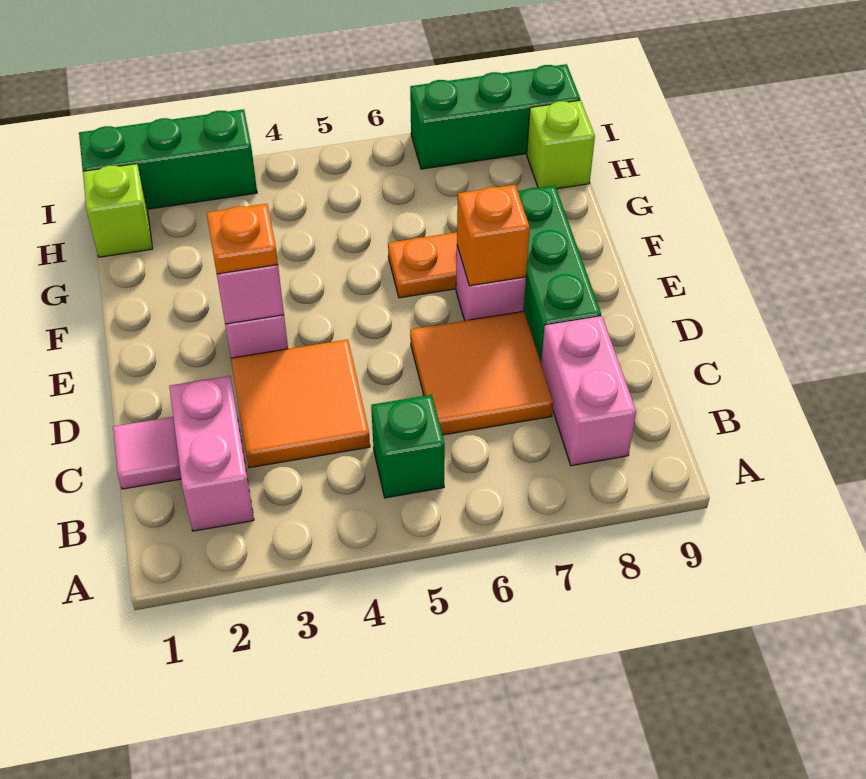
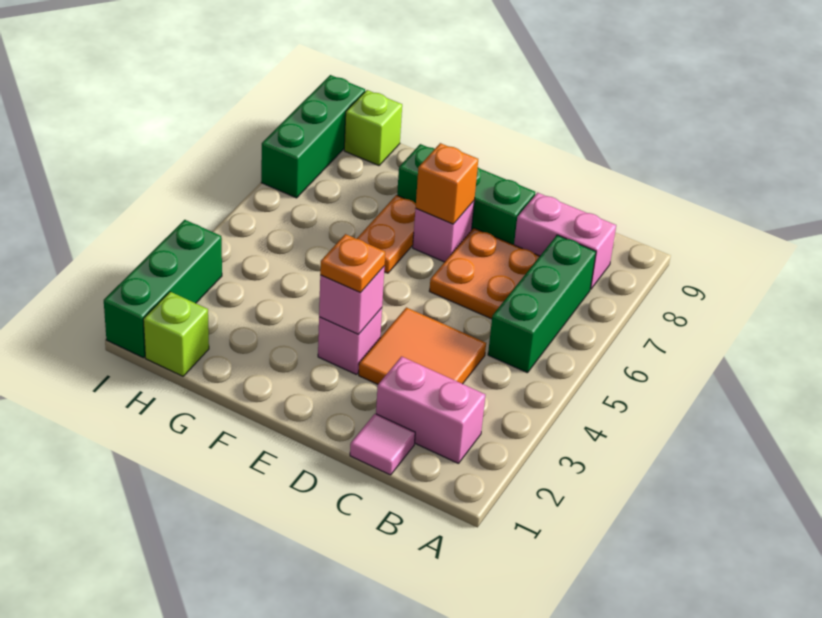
green 1x1 brick [371,395,445,498] -> green 1x3 brick [488,235,596,373]
orange 2x2 tile [410,311,553,435] -> orange 2x2 plate [429,228,540,319]

